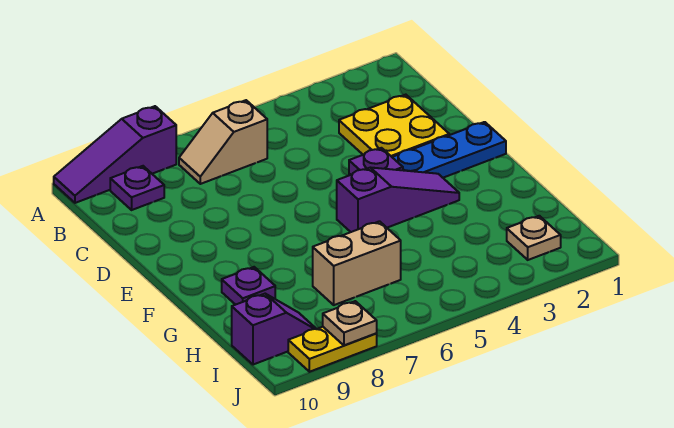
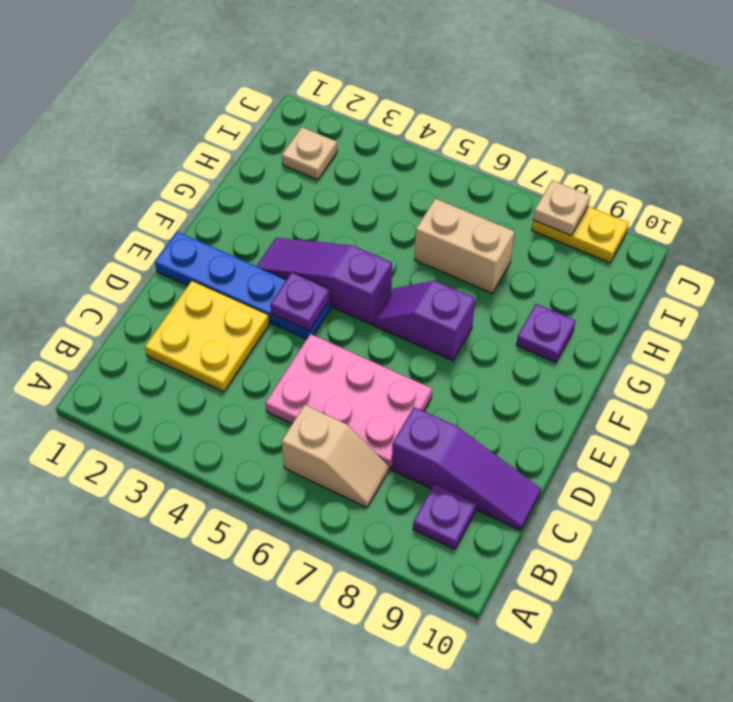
purple 1x3 slope [54,106,176,203] -> purple 1x3 slope moved to [392,407,541,531]
none -> pink 2x3 plate [266,334,432,469]
purple 1x2 slope [232,294,316,365] -> purple 1x2 slope moved to [374,281,475,361]

